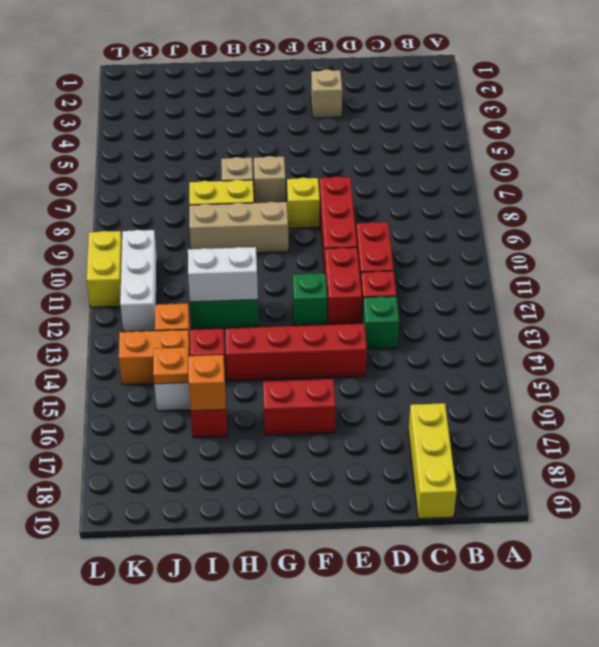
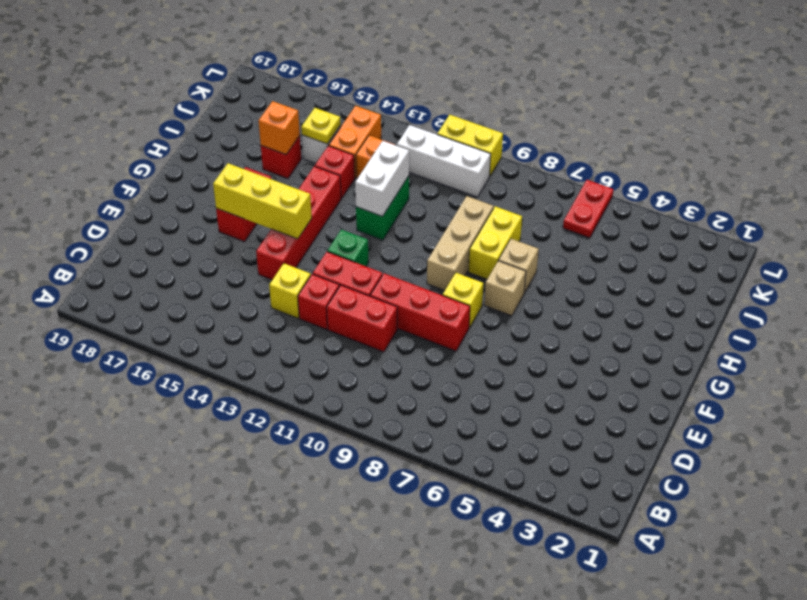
yellow 1x3 brick [408,403,456,519] -> yellow 1x3 brick moved to [213,163,312,239]
green 1x1 brick [363,296,399,349] -> yellow 1x1 brick [269,263,311,318]
tan 1x1 brick [311,69,342,118] -> none
orange 1x1 plate [153,347,189,384] -> yellow 1x1 plate [301,108,341,144]
none -> red 1x2 plate [563,180,613,238]

